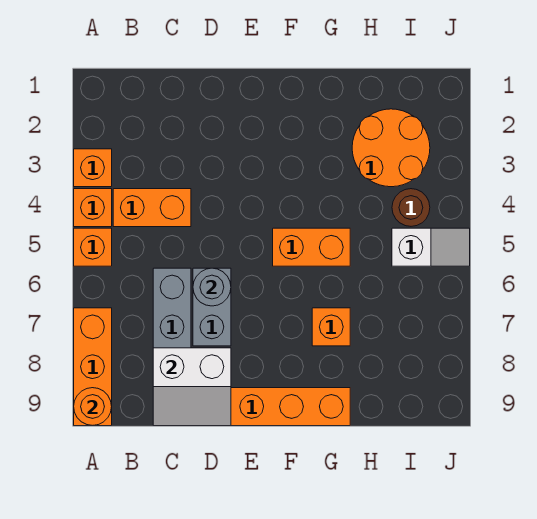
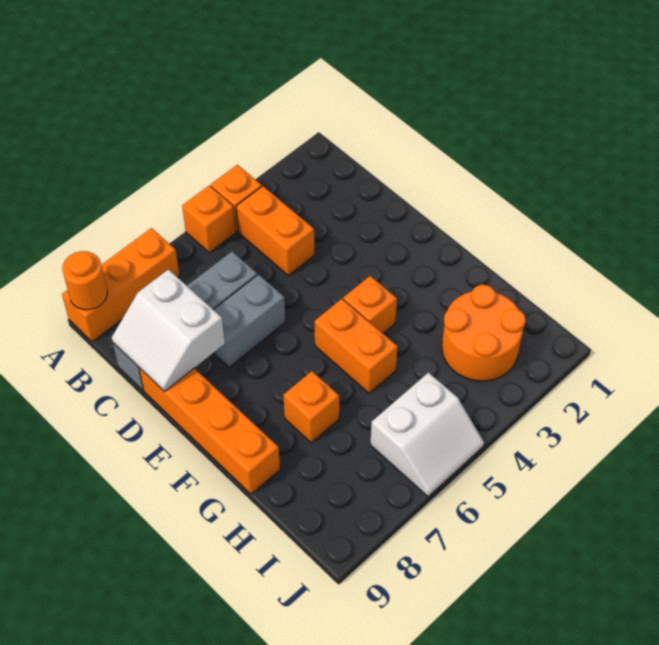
orange 1x1 brick [74,149,112,187] -> orange 1x1 brick moved to [343,276,397,333]
grey 1x1 round brick [193,268,231,306] -> none
brown 1x1 round brick [392,189,430,226] -> none
white 1x2 slope [392,228,470,266] -> white 2x2 slope [370,373,484,497]

